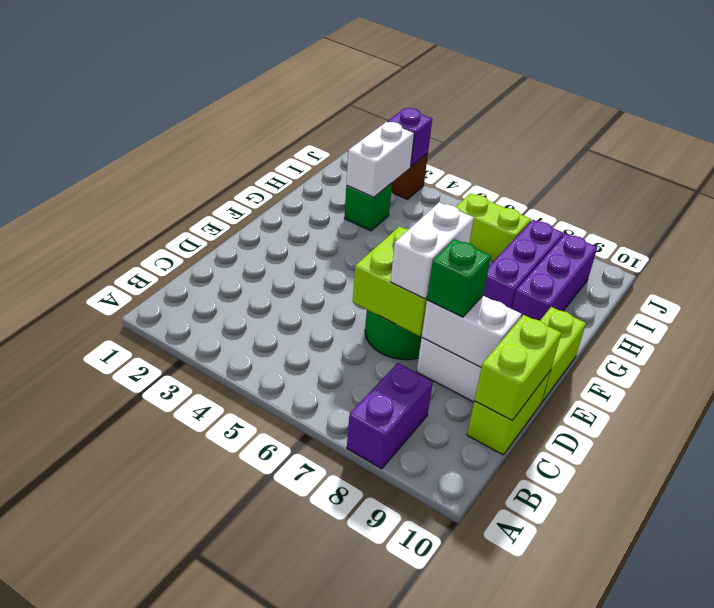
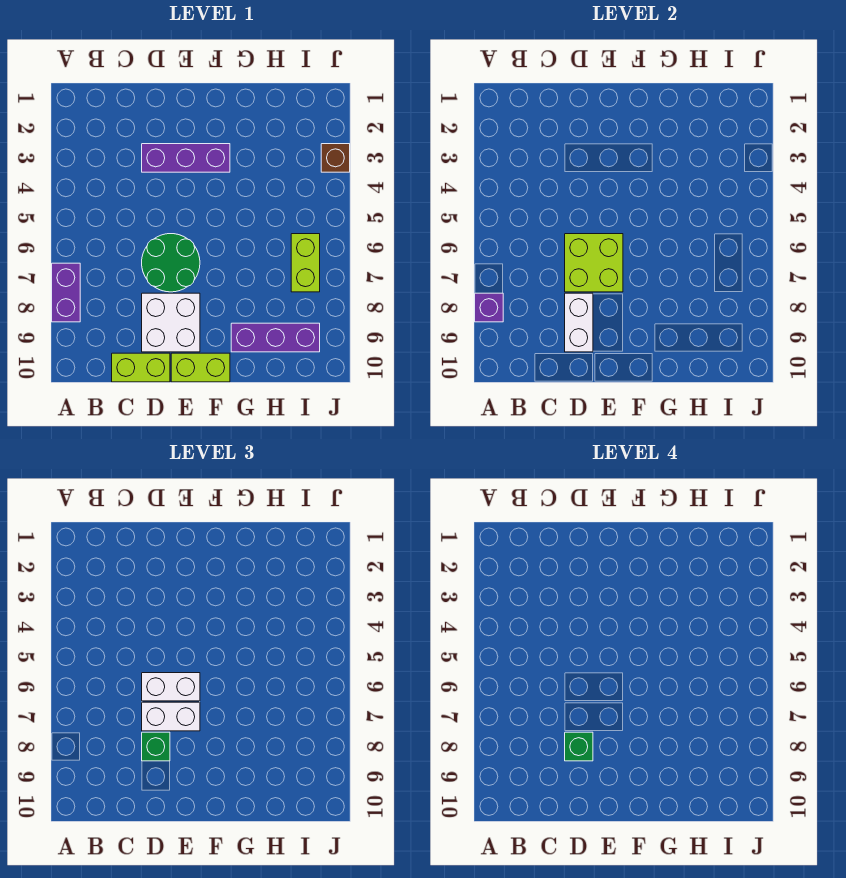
purple 1x2 brick [347,363,433,469] -> purple 1x2 brick turned to [52,263,80,322]
lime 1x2 brick [475,315,561,420] -> none
purple 1x3 brick [483,220,564,309] -> purple 1x3 brick moved to [142,144,230,172]
green 1x1 brick [344,183,392,231] -> green 1x1 brick moved to [565,732,593,761]
white 1x2 brick [346,122,414,197] -> white 1x2 brick moved to [142,673,200,701]
purple 1x1 brick [388,108,432,166] -> purple 1x1 brick moved to [475,293,503,322]

